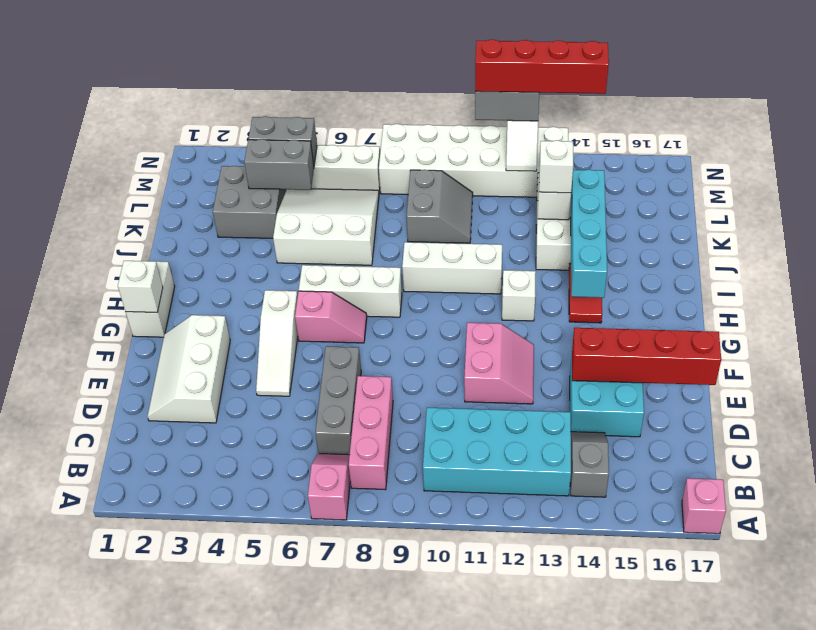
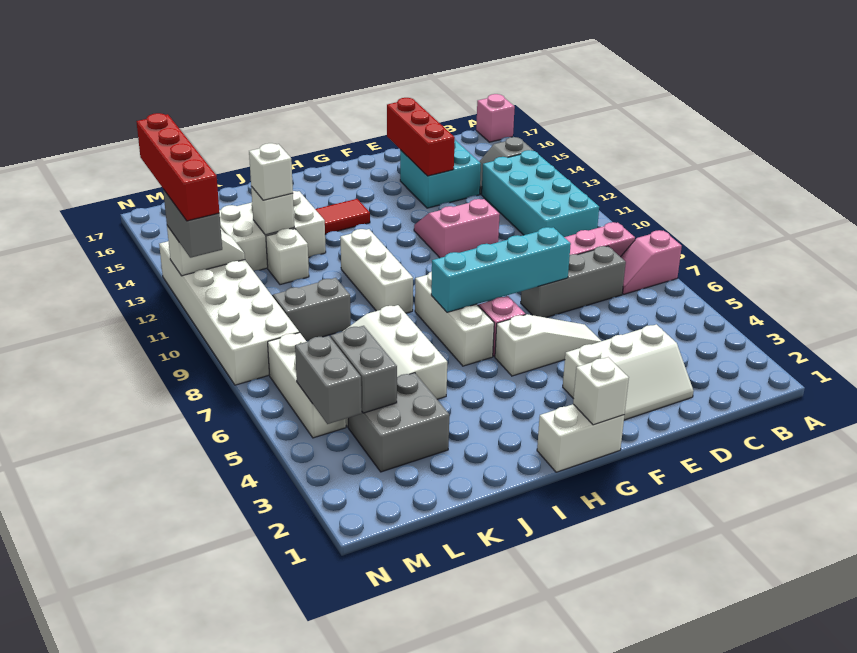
red 1x4 brick [572,328,721,385] -> red 1x3 brick [387,98,455,176]
white 1x1 brick [502,270,536,321] -> white 1x1 brick moved to [266,229,309,285]
cyan 1x4 brick [571,170,607,298] -> cyan 1x4 brick moved to [431,227,571,312]

